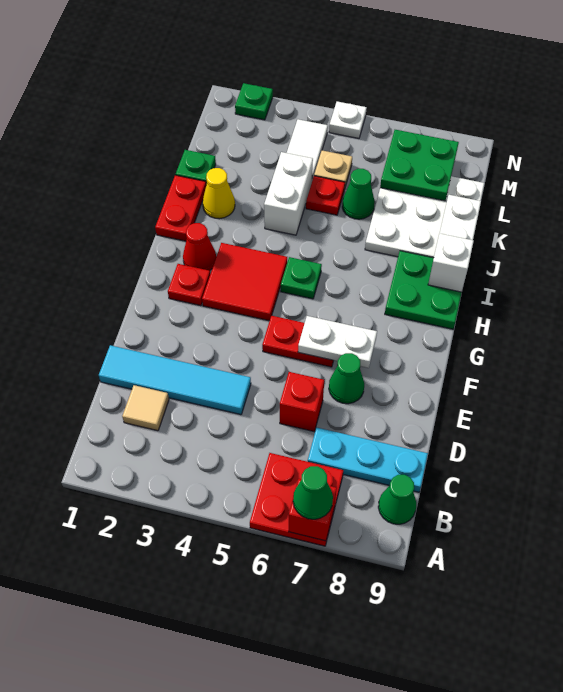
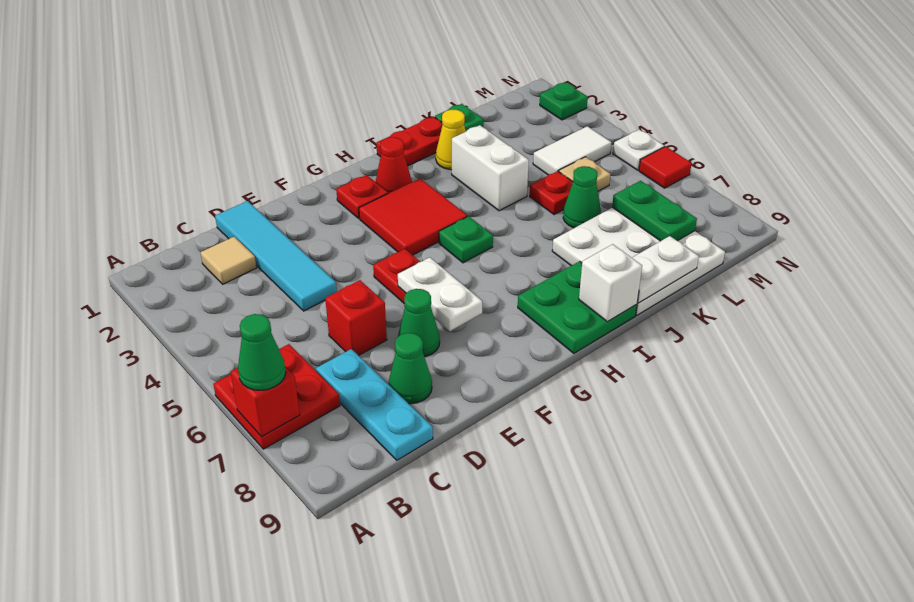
green 1x1 cone [378,475,416,524] -> green 1x1 cone moved to [389,333,432,404]
white 1x2 brick [264,152,313,235] -> white 1x2 brick turned to [452,125,529,211]
green 2x2 plate [380,130,459,201] -> green 1x2 plate [612,181,697,241]
none -> red 1x1 tile [639,146,692,188]

